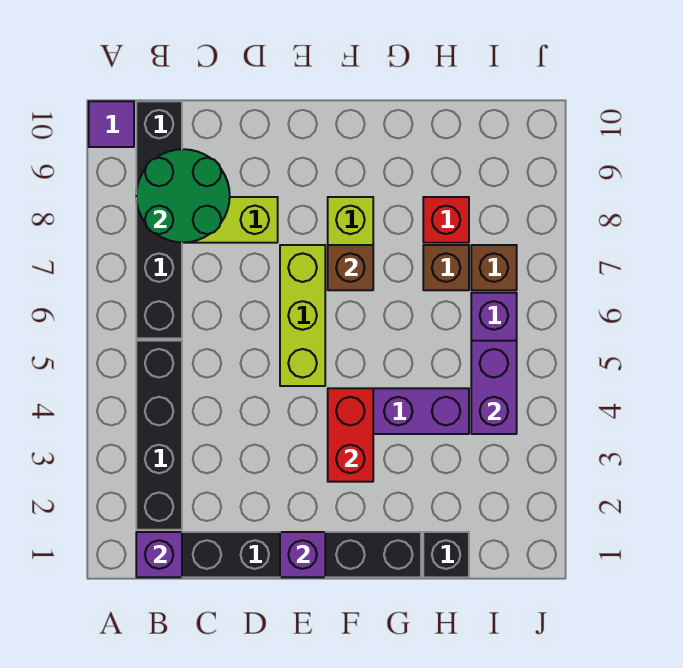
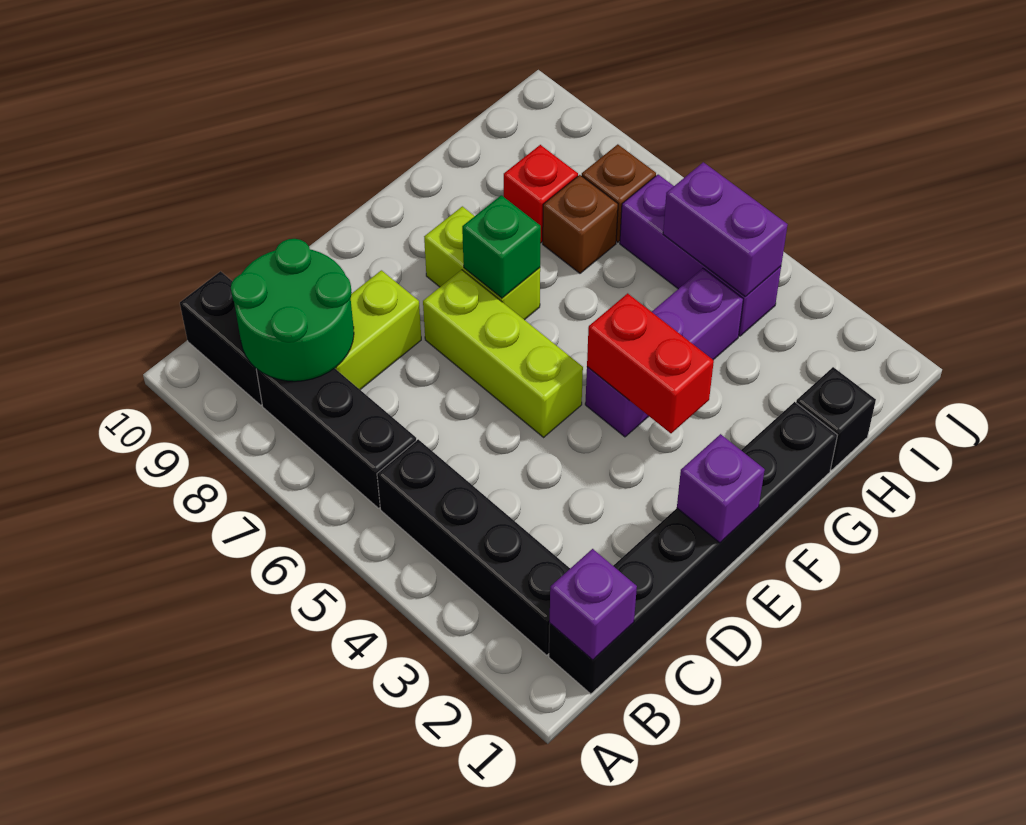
purple 1x1 tile [89,101,134,147] -> none
brown 1x1 brick [328,245,373,290] -> green 1x1 brick [462,195,541,298]

